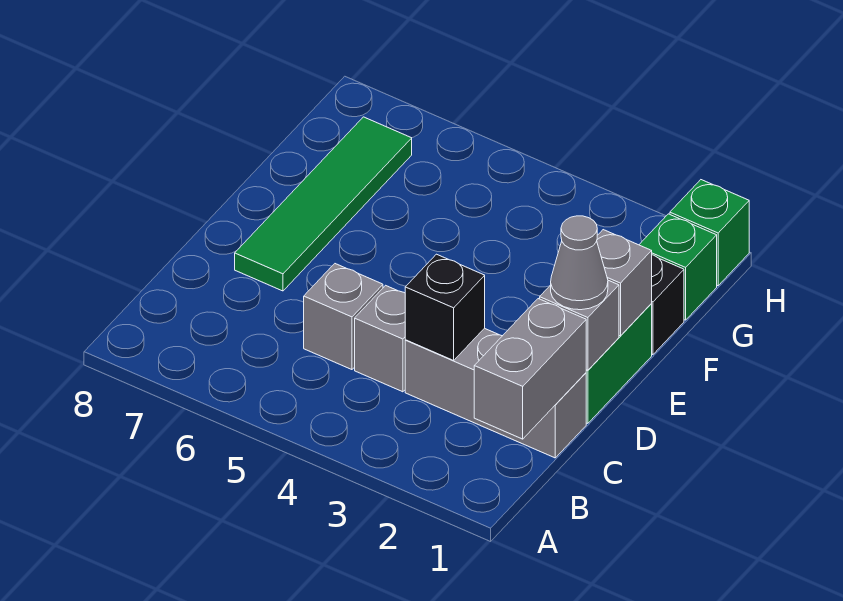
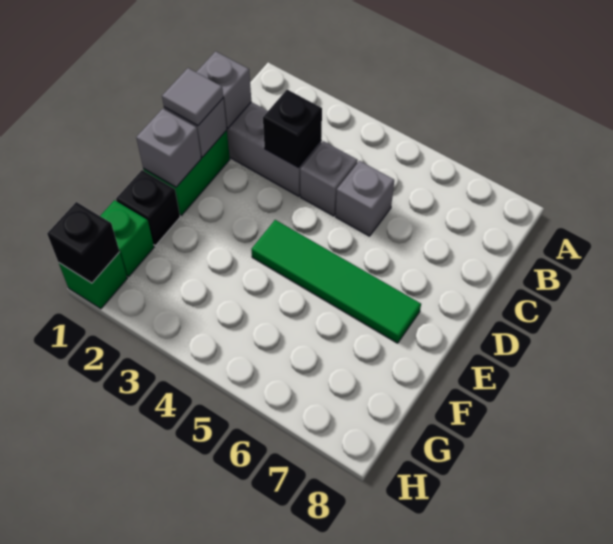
grey 1x2 brick [474,299,586,439] -> grey 1x1 brick [196,51,251,128]
grey 1x1 cone [551,216,608,310] -> grey 1x1 tile [162,68,223,126]
green 1x4 tile [235,117,412,291] -> green 1x4 tile turned to [251,220,421,343]
none -> black 1x1 brick [47,202,120,283]

